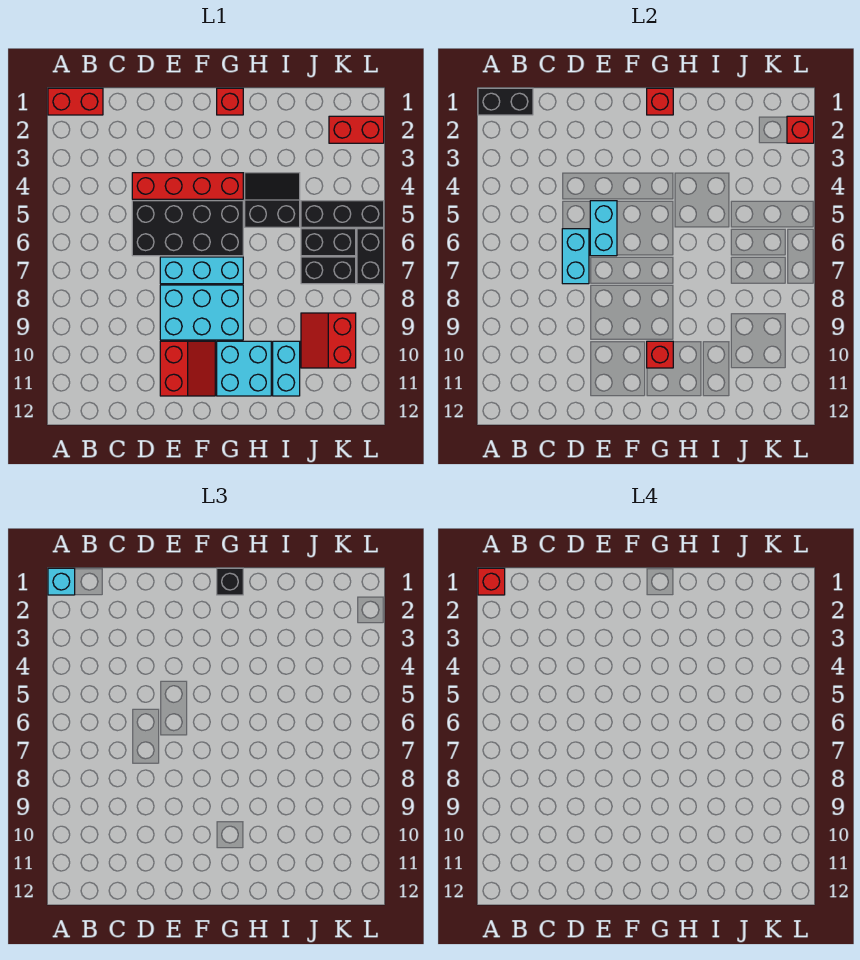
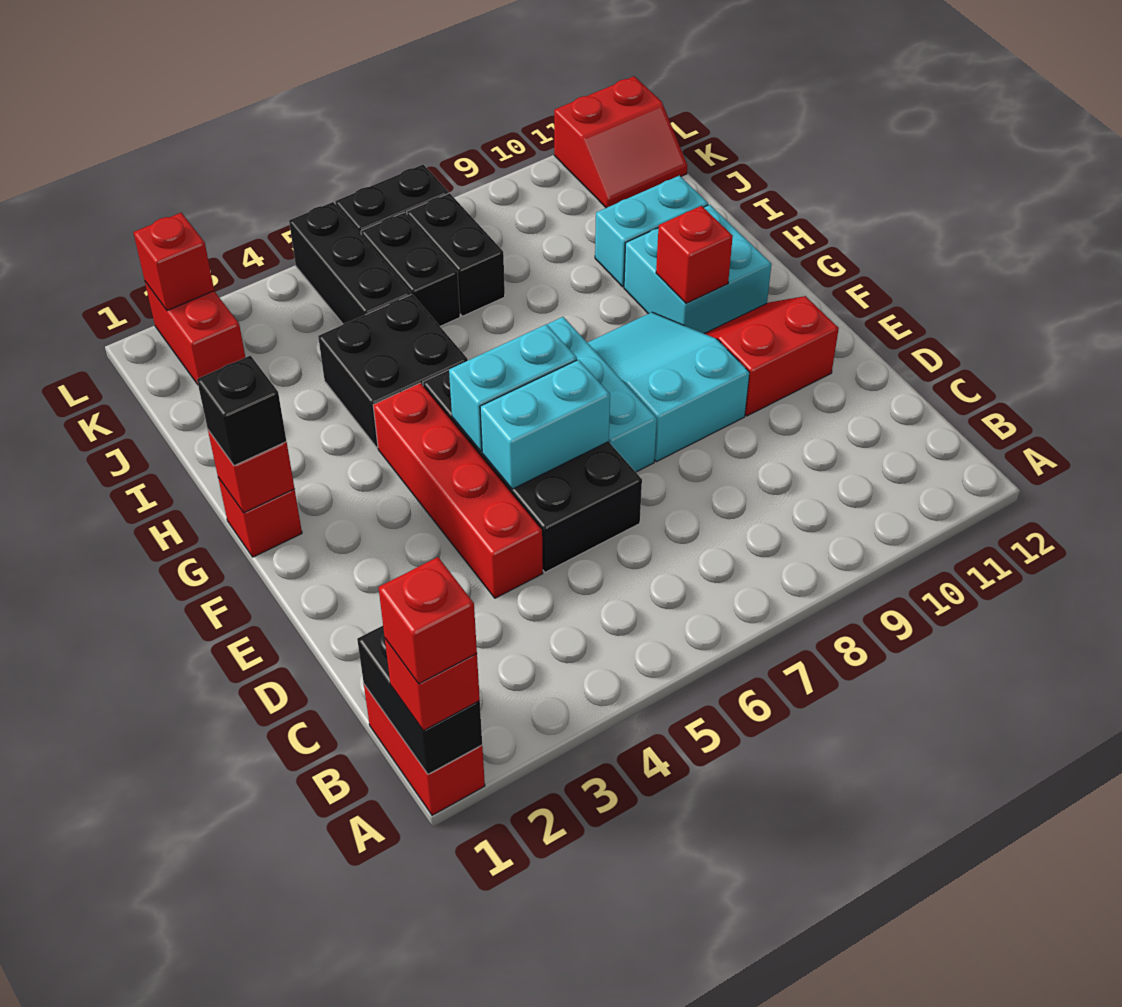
cyan 1x1 brick [48,568,75,595] -> red 1x1 brick [385,639,480,731]
cyan 1x2 brick [562,229,589,284] -> cyan 1x2 brick moved to [449,324,577,451]
cyan 2x3 brick [160,285,243,340] -> cyan 2x3 slope [587,312,750,462]
black 2x2 slope [245,173,300,227] -> black 2x2 brick [318,294,468,448]
red 2x2 slope [301,313,356,368] -> red 2x2 slope moved to [554,76,687,208]

